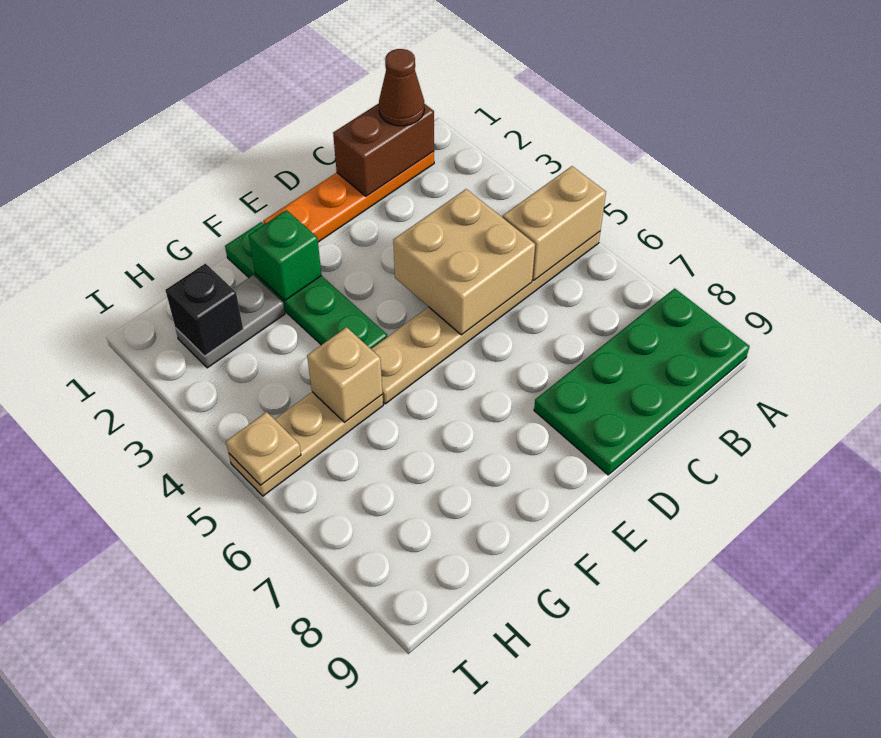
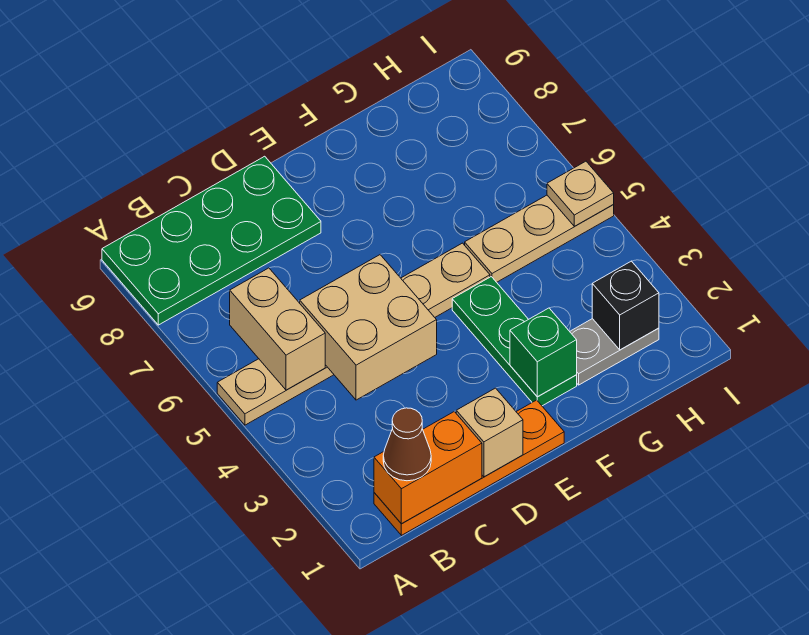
tan 1x2 brick [503,166,606,280] -> tan 1x2 brick turned to [230,268,325,390]
brown 1x2 brick [333,104,434,196] -> orange 1x2 brick [374,412,482,524]
green 1x4 plate [225,222,387,349] -> green 1x3 plate [452,277,577,406]
tan 1x1 brick [307,327,383,422] -> tan 1x1 brick moved to [456,388,523,477]

